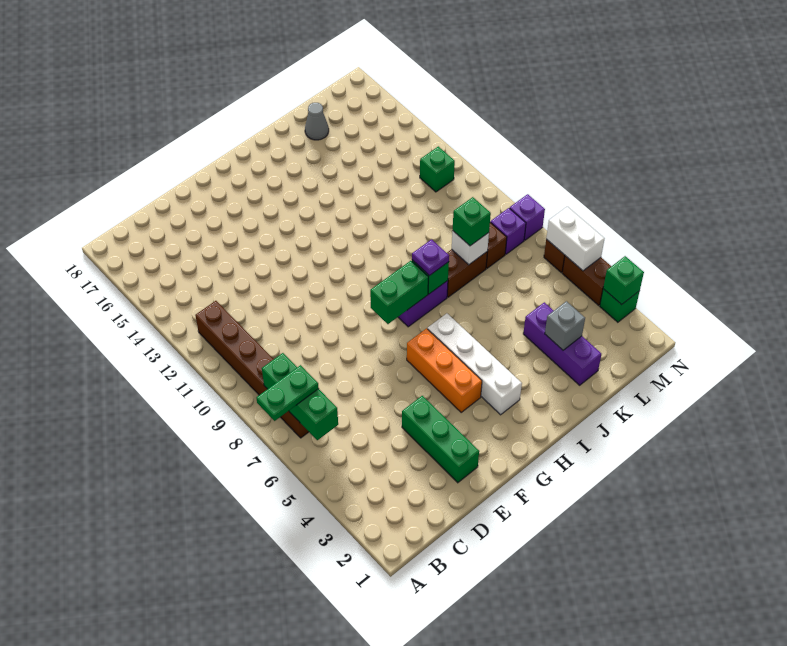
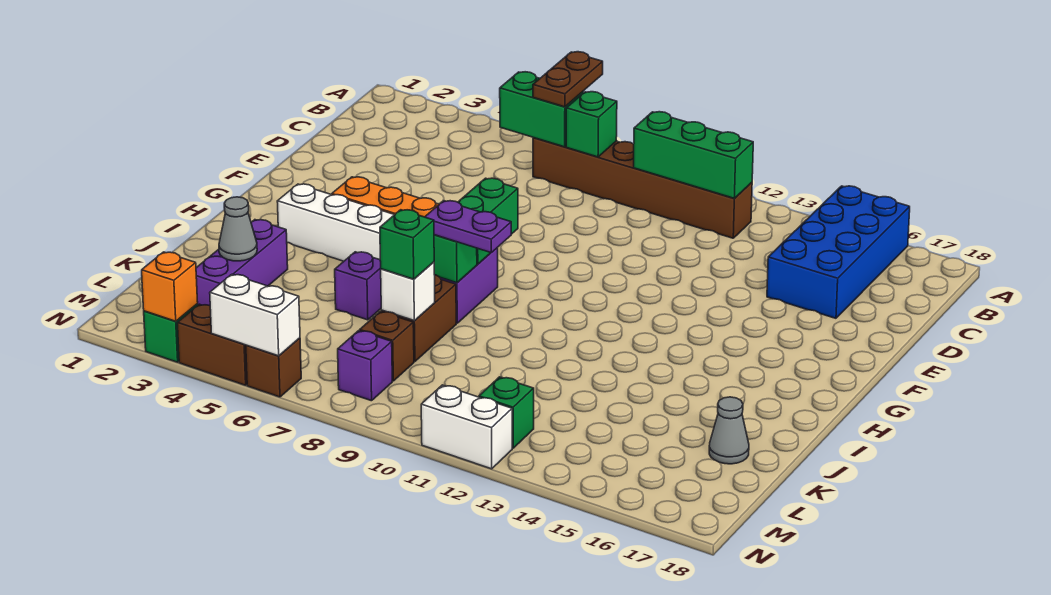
green 1x2 plate [257,365,319,421] -> brown 1x2 plate [533,52,603,107]
none -> blue 2x4 brick [767,186,910,318]
green 1x3 brick [402,396,479,483] -> green 1x3 brick moved to [633,112,753,198]
purple 1x1 plate [412,239,449,276] -> purple 1x2 plate [425,201,511,252]
purple 1x3 brick [523,302,601,385] -> purple 1x3 brick turned to [196,220,288,305]
grey 1x1 brick [545,301,585,350] -> grey 1x1 cone [219,197,257,261]
green 1x1 brick [603,256,644,305] -> orange 1x1 brick [142,252,198,321]
purple 1x1 brick [510,194,545,240] -> purple 1x1 brick moved to [335,252,381,320]
none -> white 1x2 brick [421,385,512,469]

